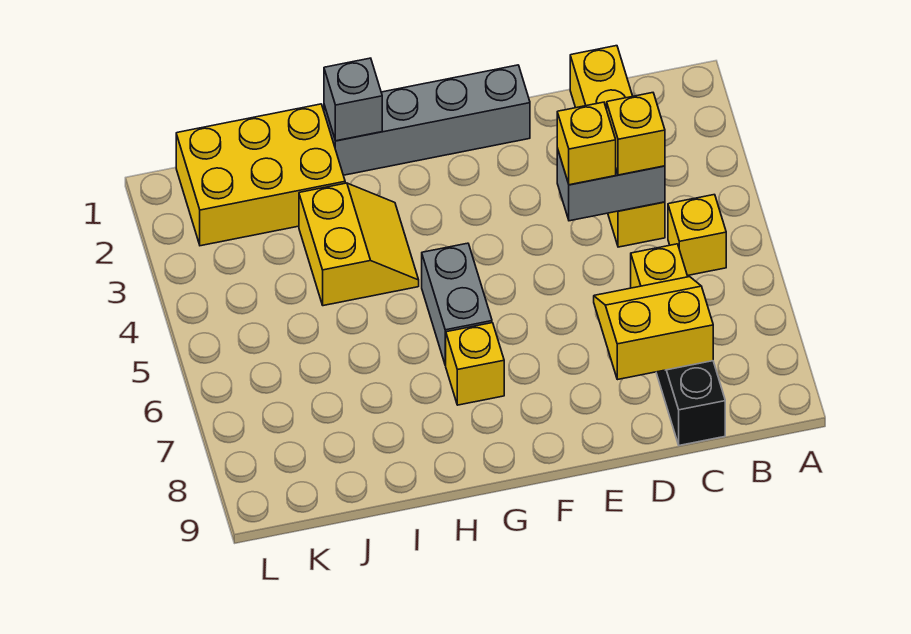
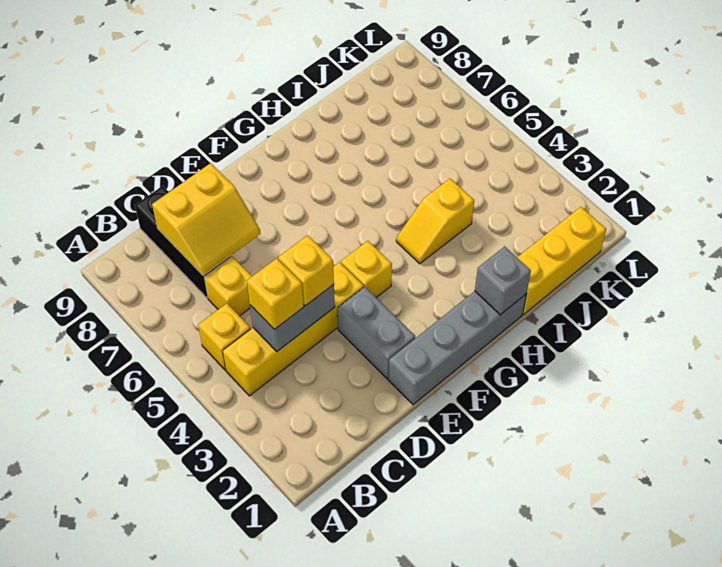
yellow 1x4 brick [570,46,665,247] -> yellow 1x4 brick turned to [223,262,364,396]
grey 1x2 brick [422,243,492,365] -> grey 1x2 brick moved to [337,287,415,379]
yellow 1x1 brick [445,323,504,405] -> yellow 1x1 brick moved to [341,241,392,297]
yellow 2x2 slope [299,183,419,306] -> yellow 1x2 slope [396,179,474,264]
yellow 2x3 brick [176,104,345,246] -> yellow 1x3 brick [517,207,606,315]

